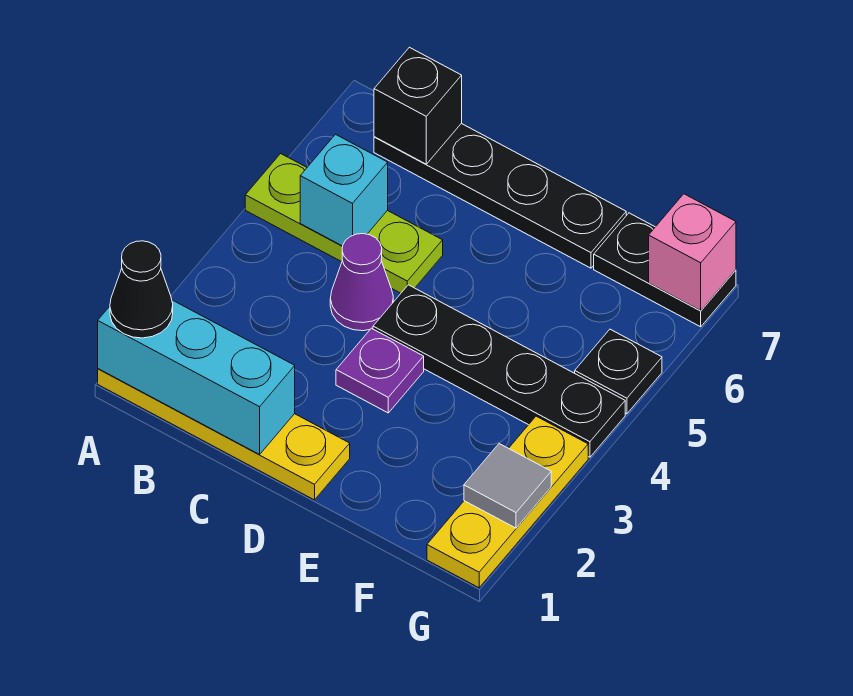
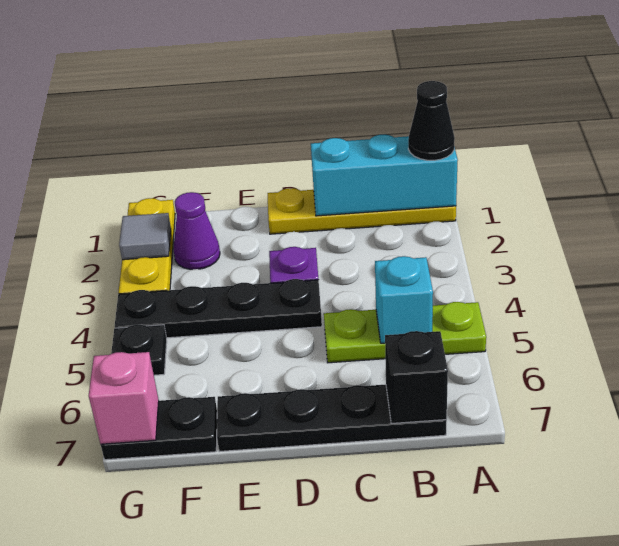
purple 1x1 cone [330,234,393,331] -> purple 1x1 cone moved to [173,192,220,269]

